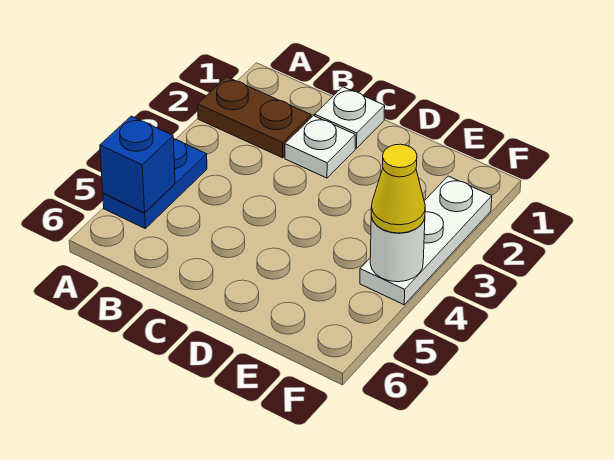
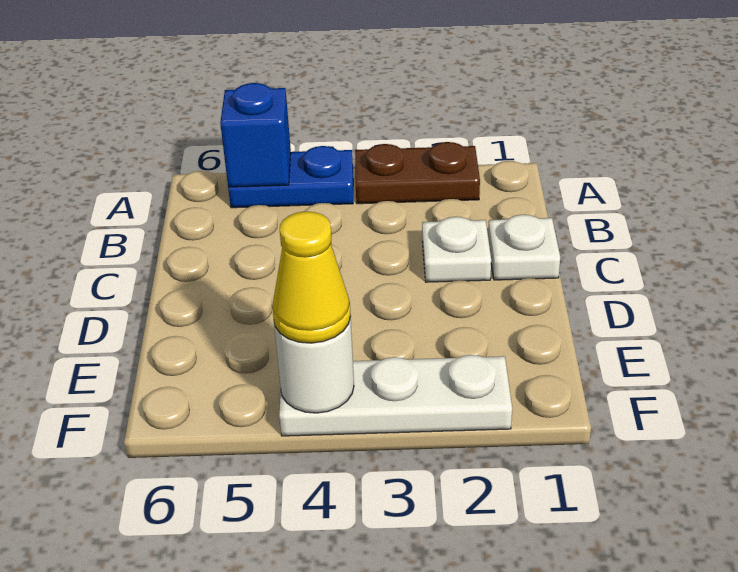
brown 1x2 plate [198,77,311,158] -> brown 1x2 plate turned to [355,142,480,204]

